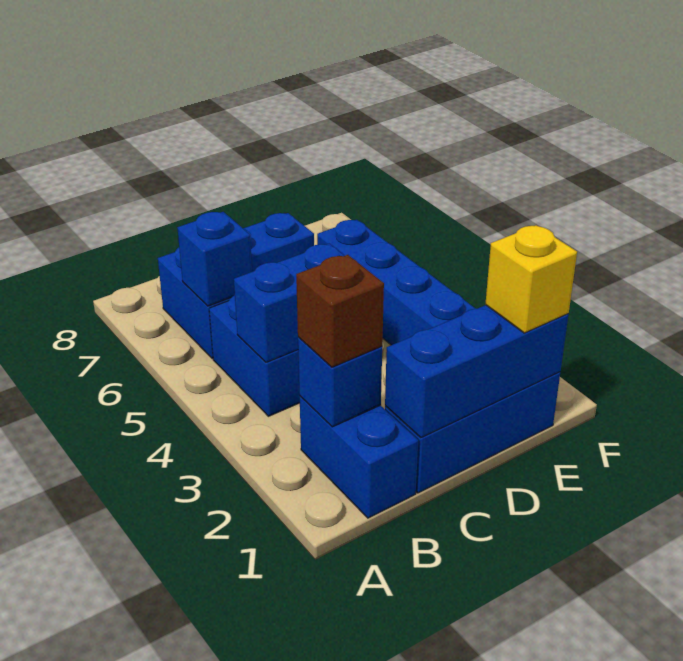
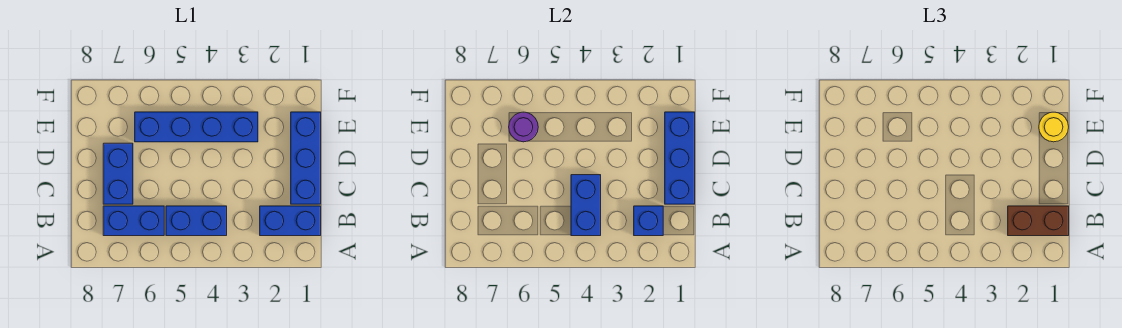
brown 1x1 brick [296,255,384,367] -> brown 1x2 brick [1008,206,1069,236]
blue 1x1 brick [177,212,252,306] -> none
yellow 1x1 brick [485,225,577,333] -> yellow 1x1 round brick [1039,112,1068,142]
none -> purple 1x1 round brick [509,112,538,142]

